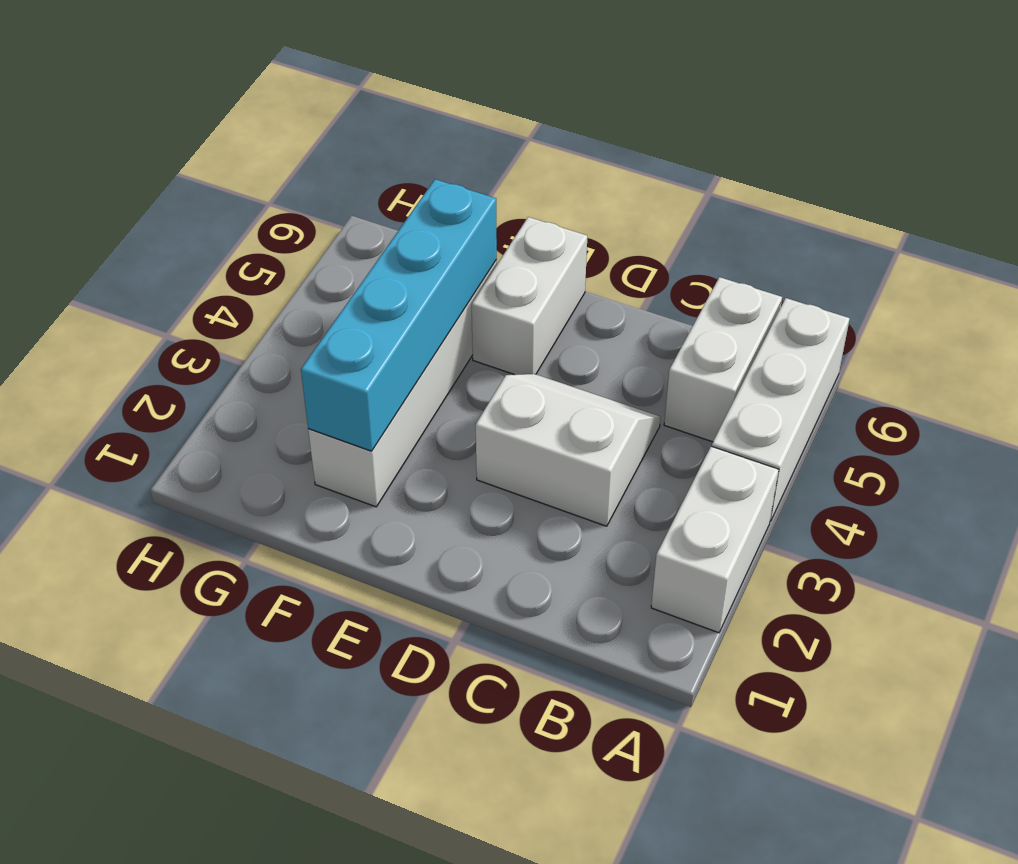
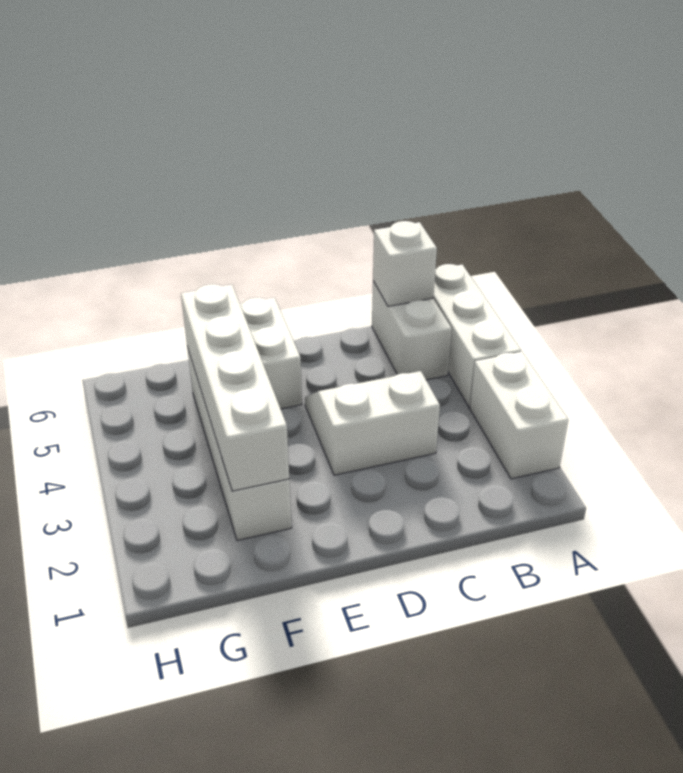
none -> white 1x1 brick [373,221,437,306]
cyan 1x4 brick [301,179,497,451] -> white 1x4 brick [181,284,289,491]

